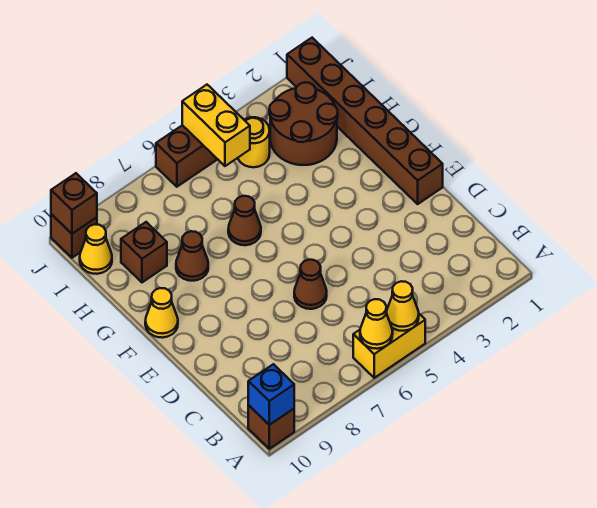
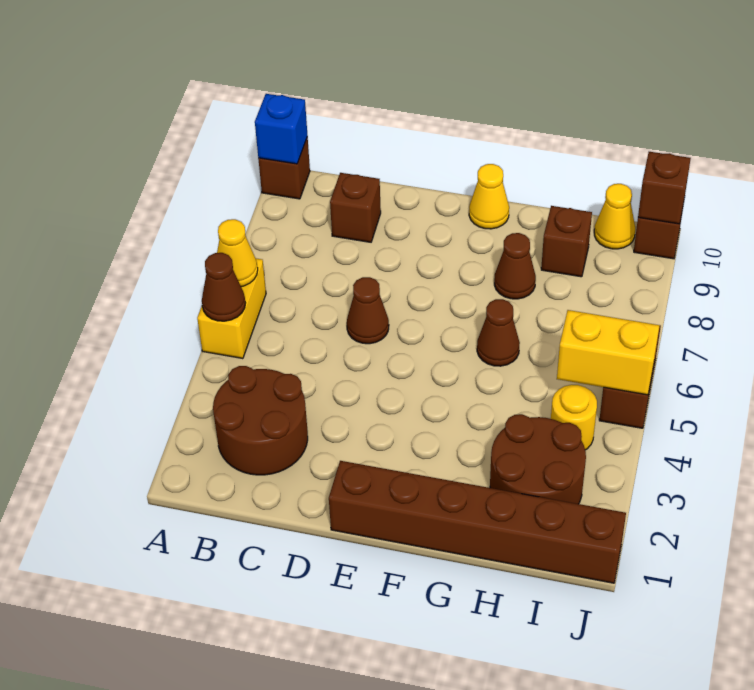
yellow 1x1 cone [386,281,419,331] -> brown 1x1 cone [202,253,245,321]
none -> brown 2x2 round brick [213,366,308,475]
none -> brown 1x1 brick [330,173,381,242]

